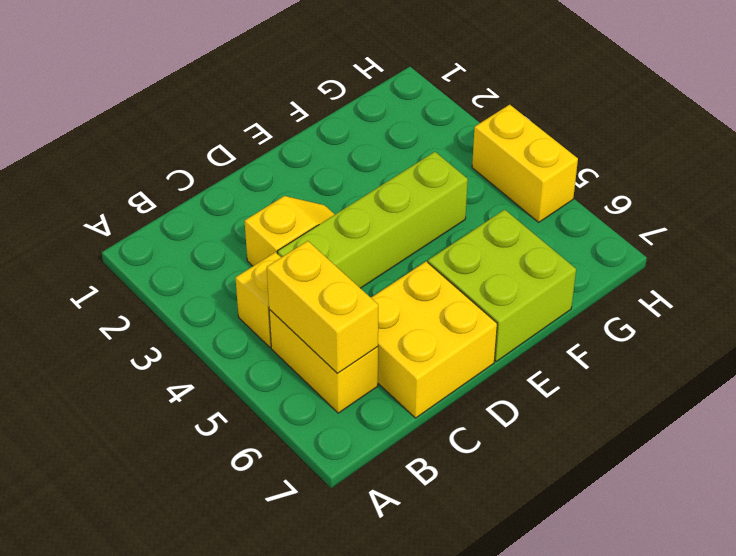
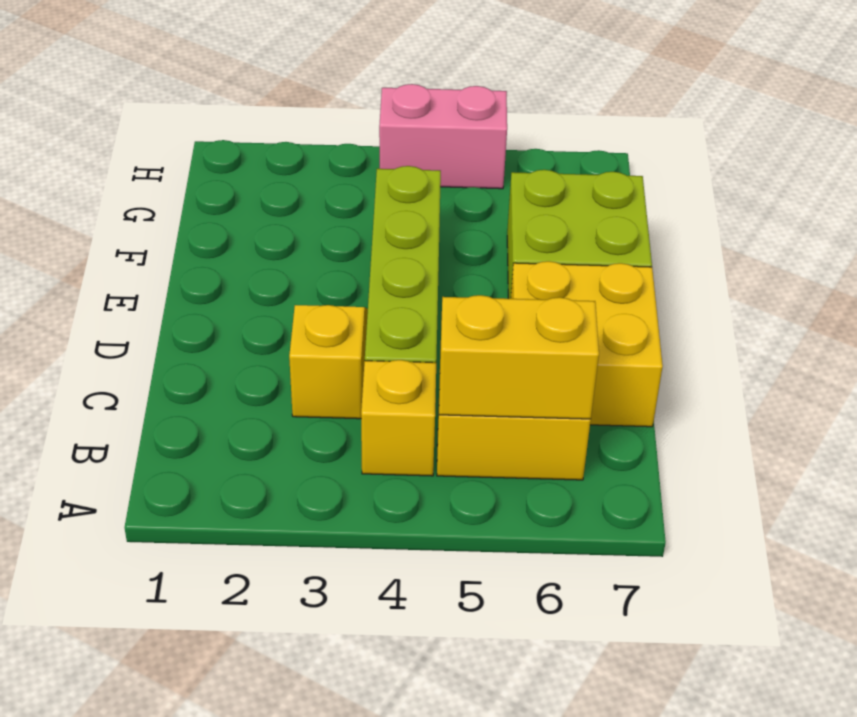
yellow 1x2 brick [472,105,578,222] -> pink 1x2 brick [379,84,507,189]

